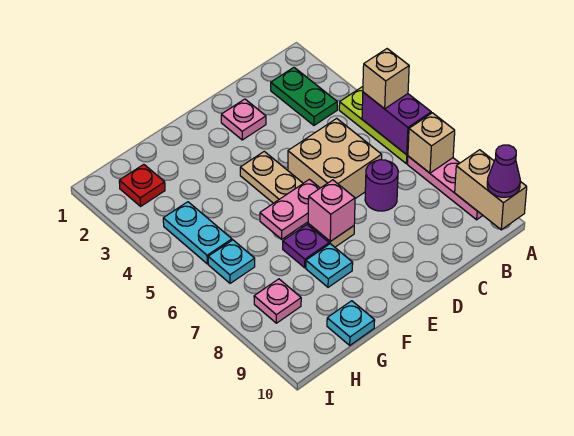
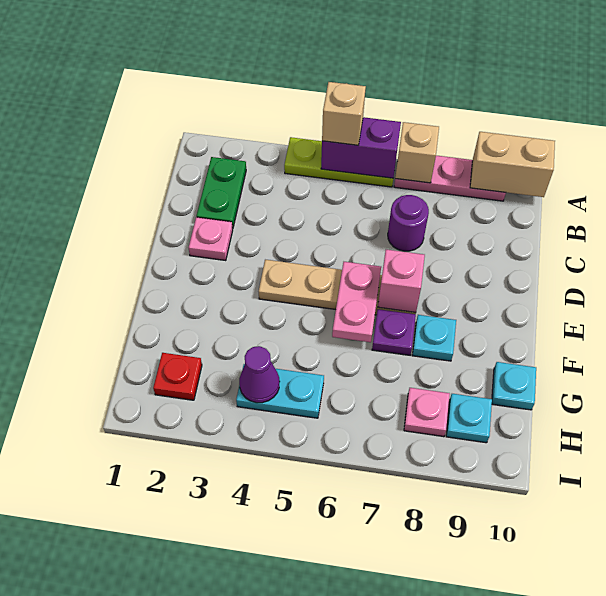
purple 1x1 cone [487,145,520,197] -> purple 1x1 cone moved to [239,346,279,403]
green 1x2 plate [271,67,337,125] -> green 1x2 plate turned to [196,157,246,228]
tan 2x2 brick [288,118,382,199] -> none
cyan 1x1 plate [208,240,255,283] -> cyan 1x1 plate moved to [446,394,492,443]

